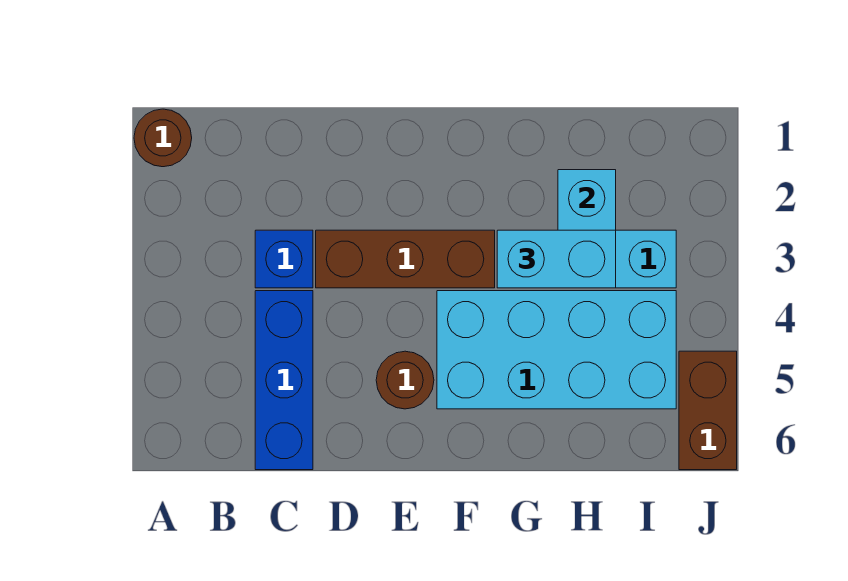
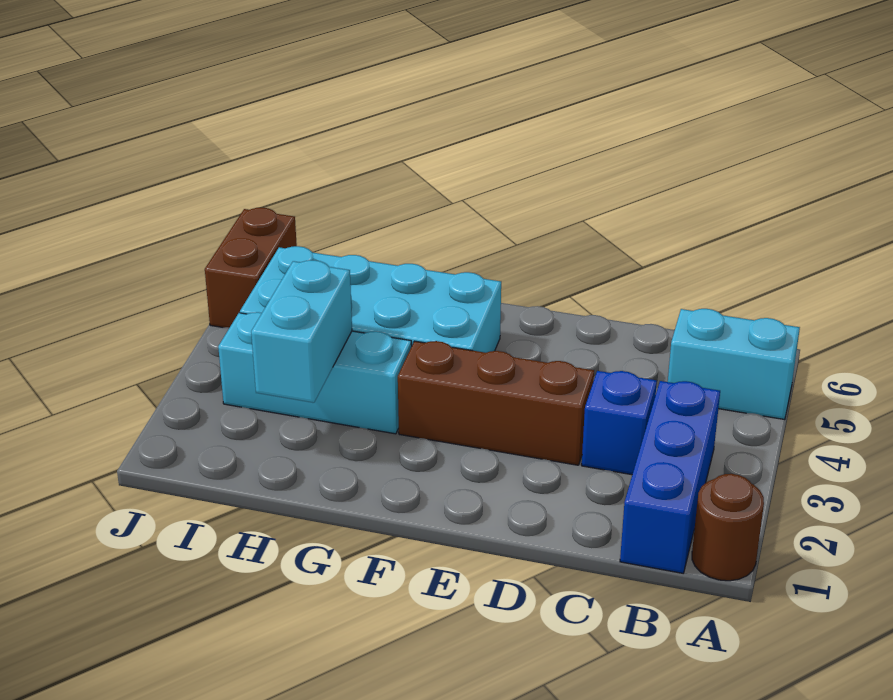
blue 1x3 brick [255,291,313,470] -> blue 1x3 brick moved to [620,381,720,573]
brown 1x1 round brick [376,351,434,409] -> none
cyan 1x2 brick [497,230,616,288] -> cyan 1x2 brick moved to [668,309,800,420]

